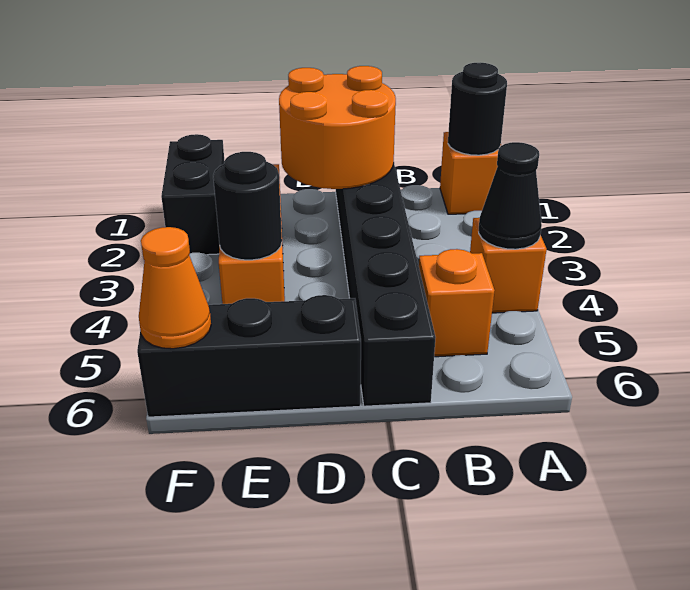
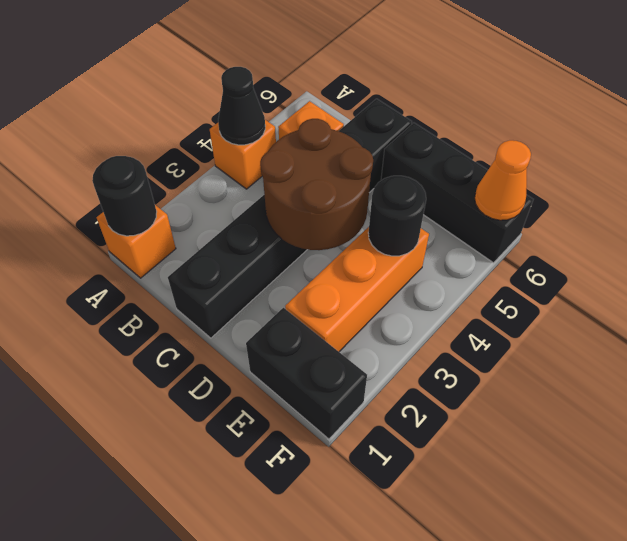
orange 2x2 round brick [279,66,396,189] -> none
none -> brown 2x2 round brick [260,119,373,250]
black 1x2 brick [161,134,224,255] -> black 1x2 brick turned to [246,308,367,439]

